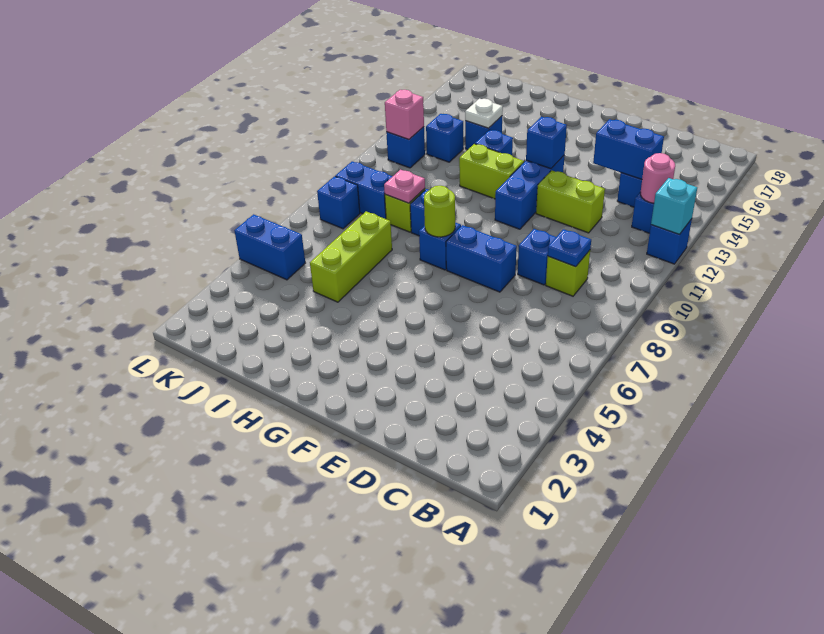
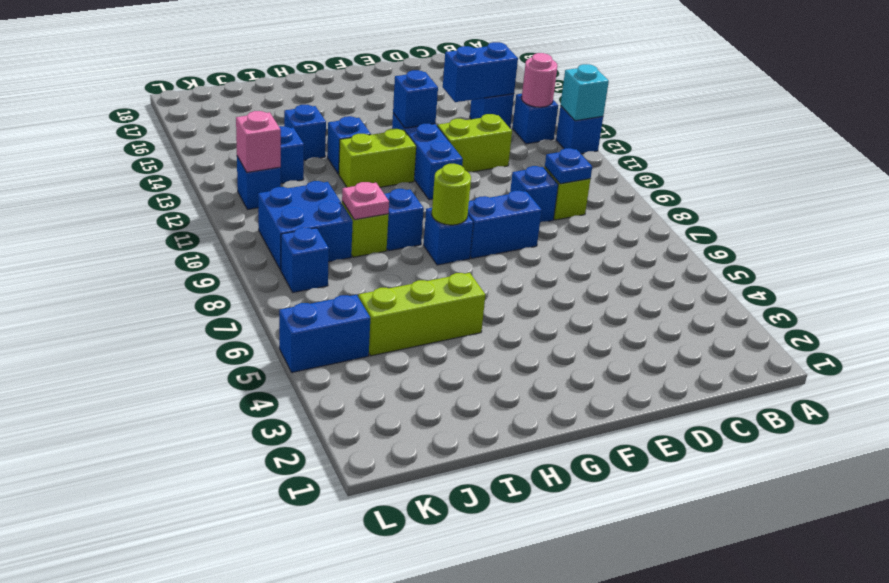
lime 1x3 brick [310,212,392,302] -> lime 1x3 brick turned to [358,273,485,356]
white 1x1 plate [465,99,503,128] -> none
blue 1x2 brick [335,161,393,219] -> blue 2x2 brick [258,181,353,270]

